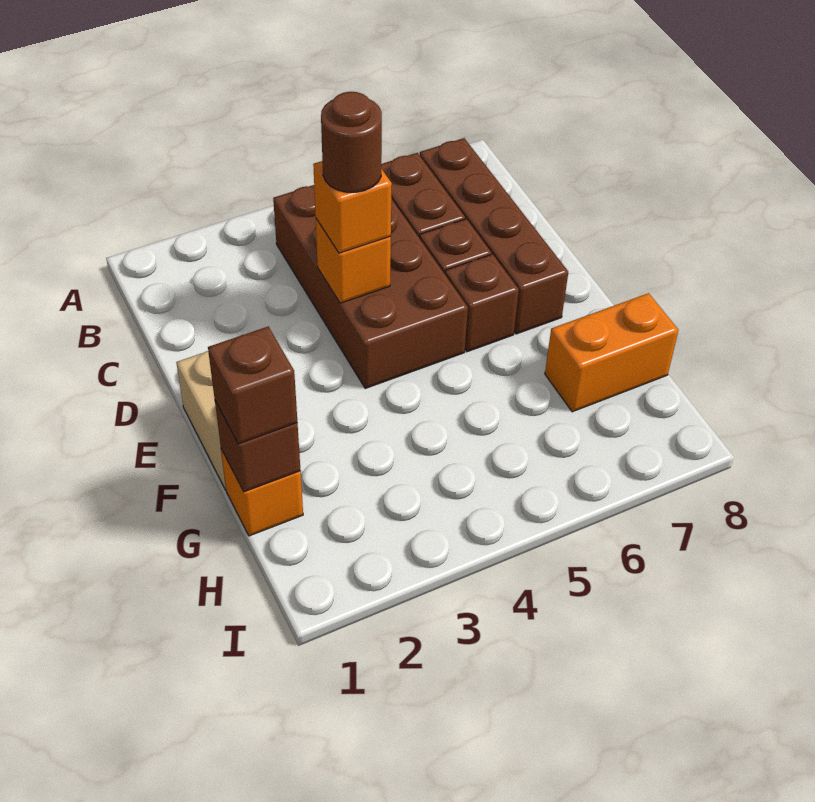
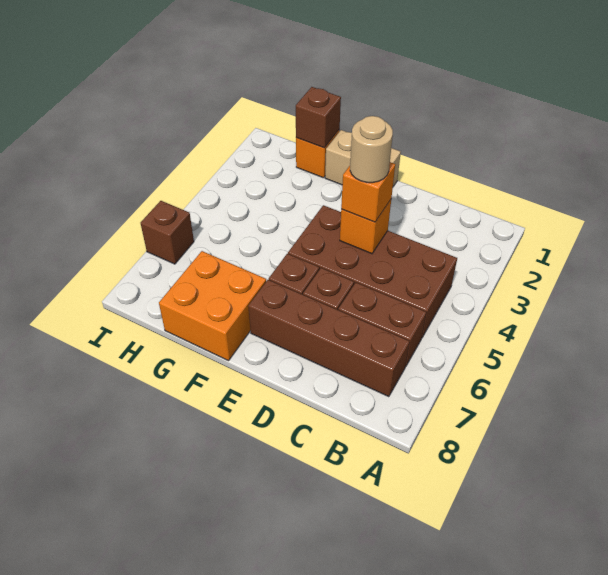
brown 1x1 round brick [321,92,382,192] -> tan 1x1 round brick [350,116,393,183]
brown 1x1 brick [208,327,297,444] -> brown 1x1 brick moved to [141,201,194,264]
orange 1x2 brick [545,293,678,412] -> orange 2x2 brick [159,251,266,361]

